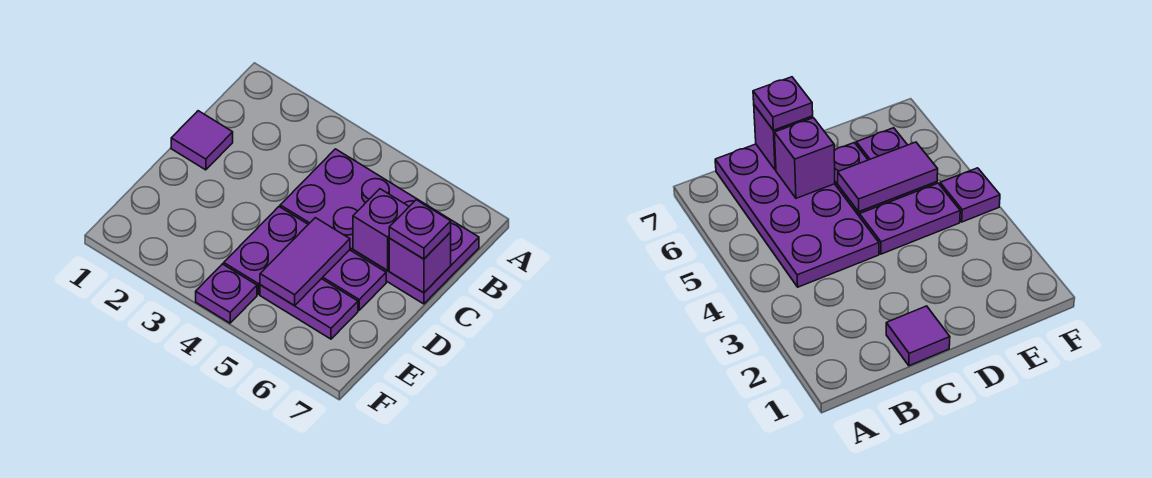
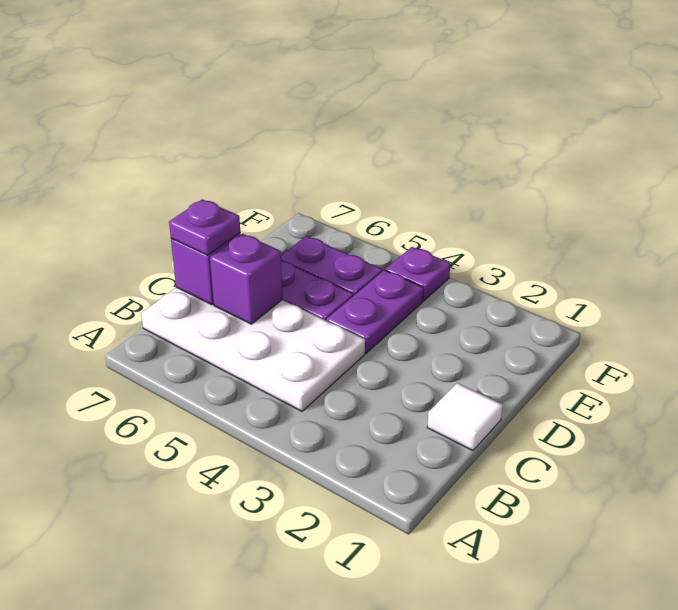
purple 2x4 plate [280,149,479,304] -> white 2x4 plate [141,287,365,411]
purple 1x1 tile [171,111,233,170] -> white 1x1 tile [427,383,503,451]
purple 1x2 tile [260,218,350,306] -> none

